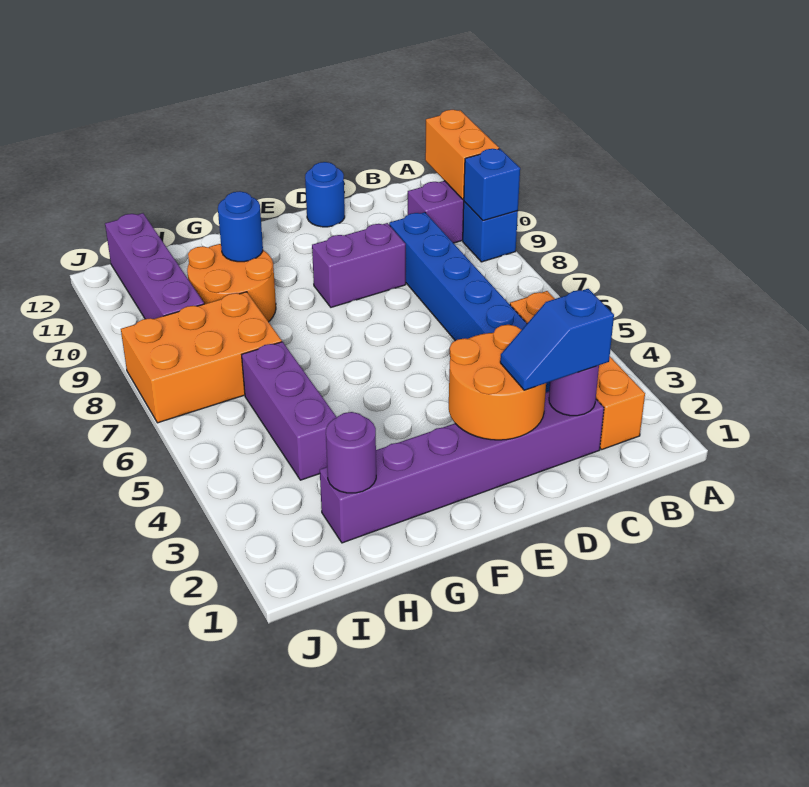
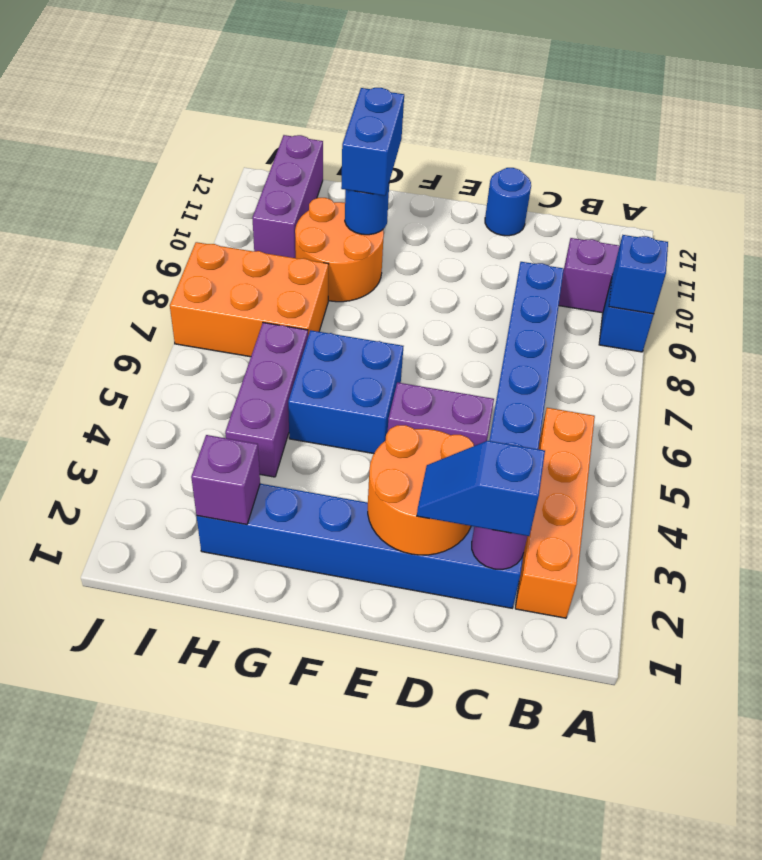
orange 1x2 brick [425,110,499,200] -> none
purple 1x6 brick [320,392,604,543] -> blue 1x6 brick [197,484,524,608]
purple 1x2 brick [312,223,406,307] -> purple 1x2 brick moved to [388,382,494,446]
none -> blue 2x2 brick [288,330,403,454]
none -> blue 1x2 brick [341,88,404,196]
purple 1x1 round brick [326,412,376,493] -> purple 1x1 brick [191,435,260,525]
purple 1x4 brick [105,213,204,319] -> purple 1x3 brick [252,135,323,258]

